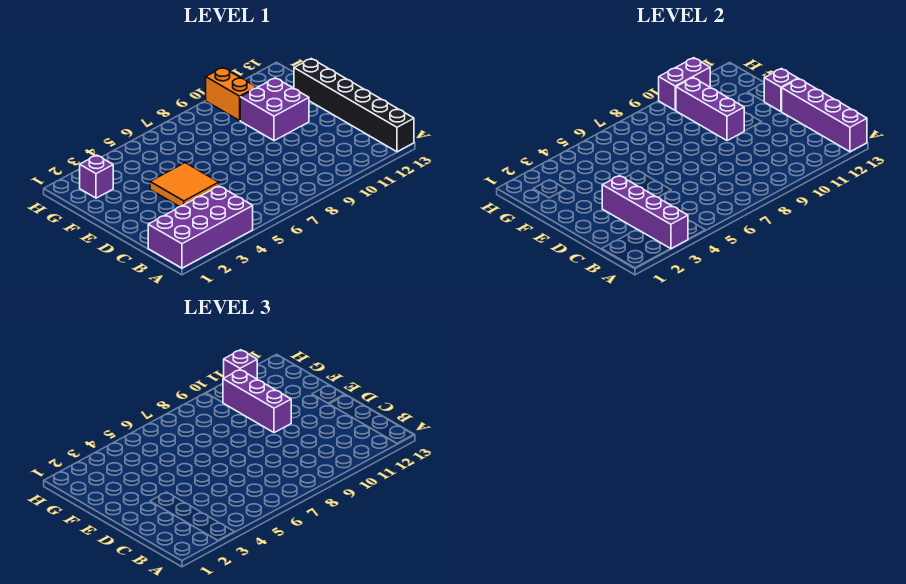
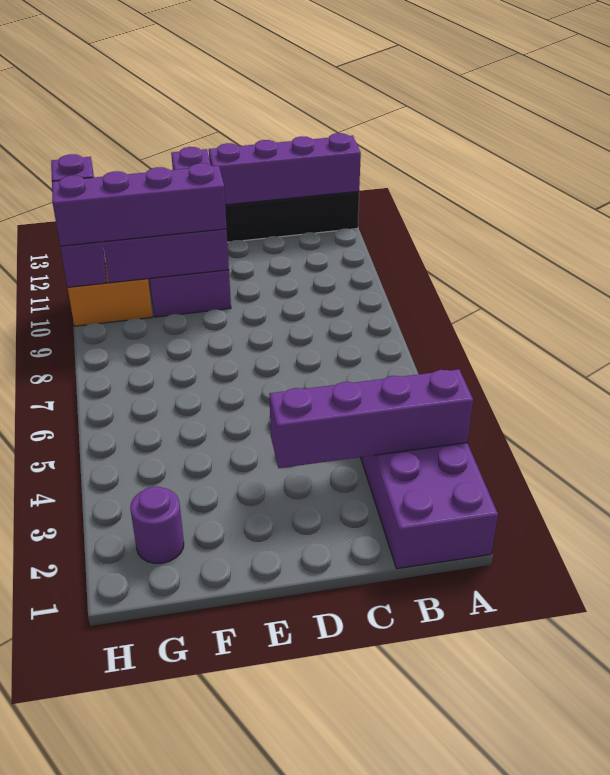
orange 2x2 tile [150,163,219,207] -> none
purple 1x3 brick [223,370,291,433] -> purple 1x4 brick [52,163,227,246]
purple 1x1 brick [80,155,113,198] -> purple 1x1 round brick [130,487,184,563]

